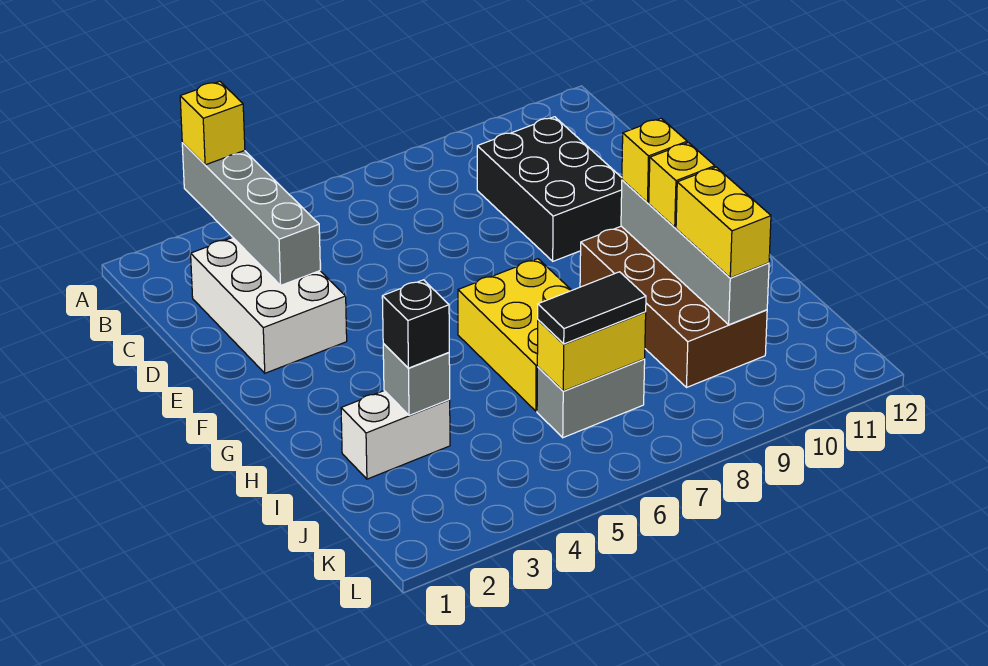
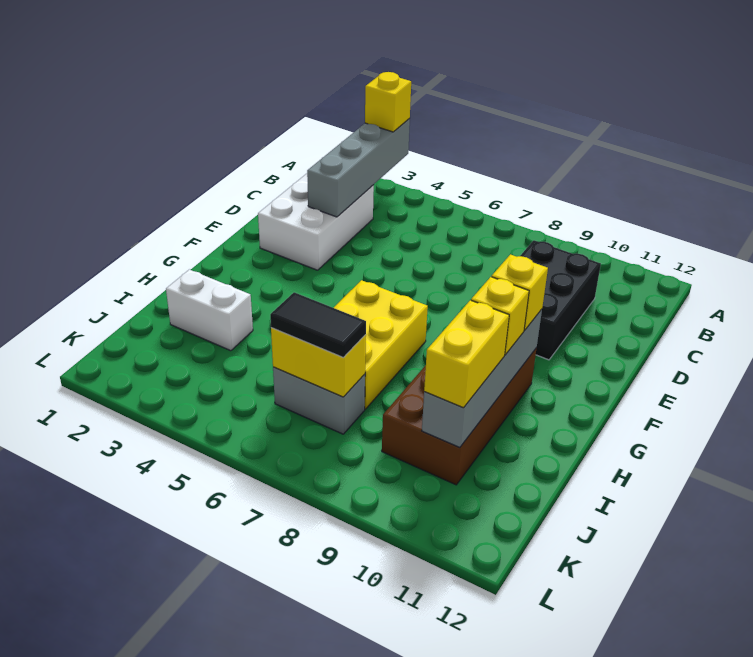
grey 1x1 brick [383,344,450,415] -> none
black 1x1 brick [382,280,449,368] -> none

